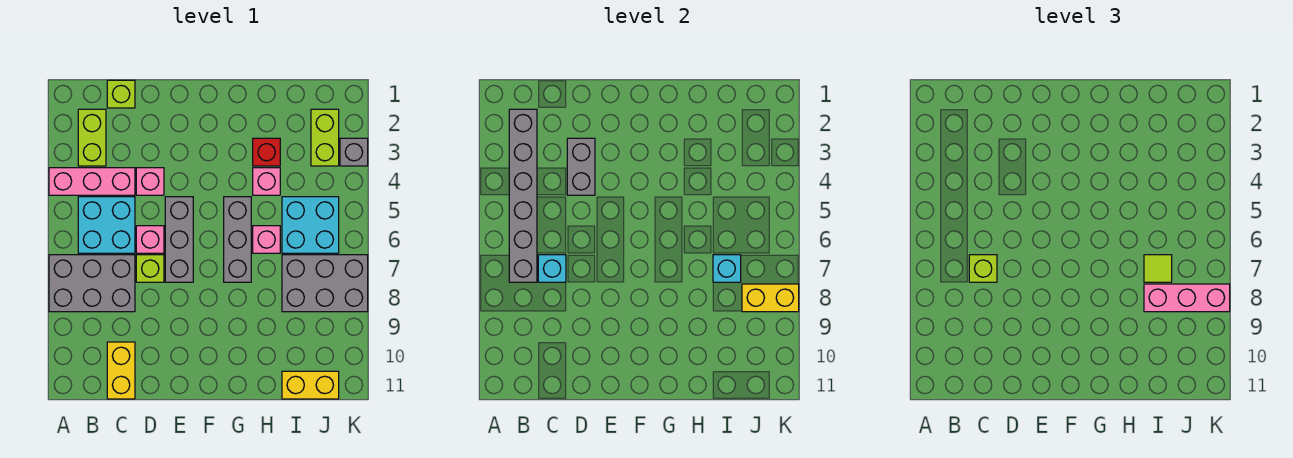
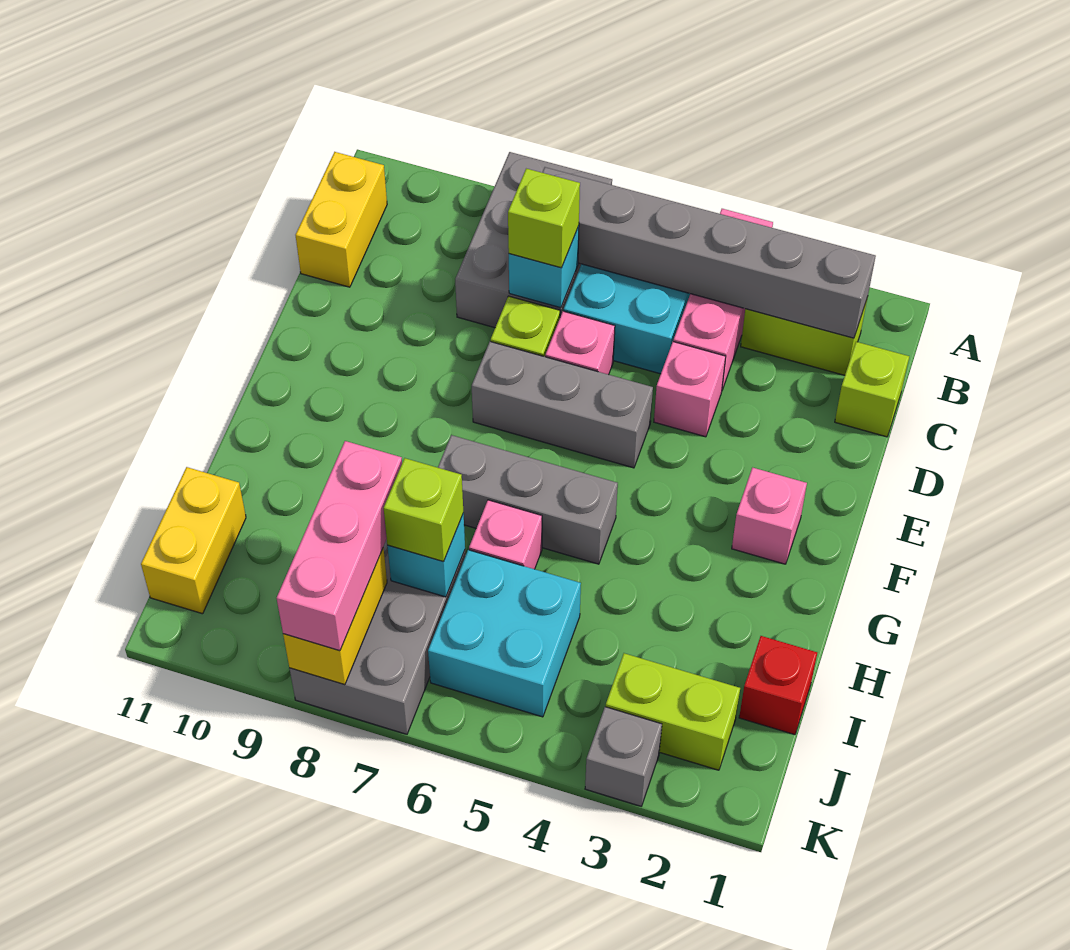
yellow 1x2 brick [107,342,135,399] -> yellow 1x2 brick turned to [296,152,387,287]
grey 1x2 brick [567,138,595,195] -> none
red 1x1 brick [253,138,280,166] -> red 1x1 brick moved to [739,636,817,735]
pink 1x1 brick [253,168,280,195] -> pink 1x1 brick moved to [732,468,807,564]
lime 1x1 tile [1144,255,1172,282] -> lime 1x1 brick [384,458,463,562]

